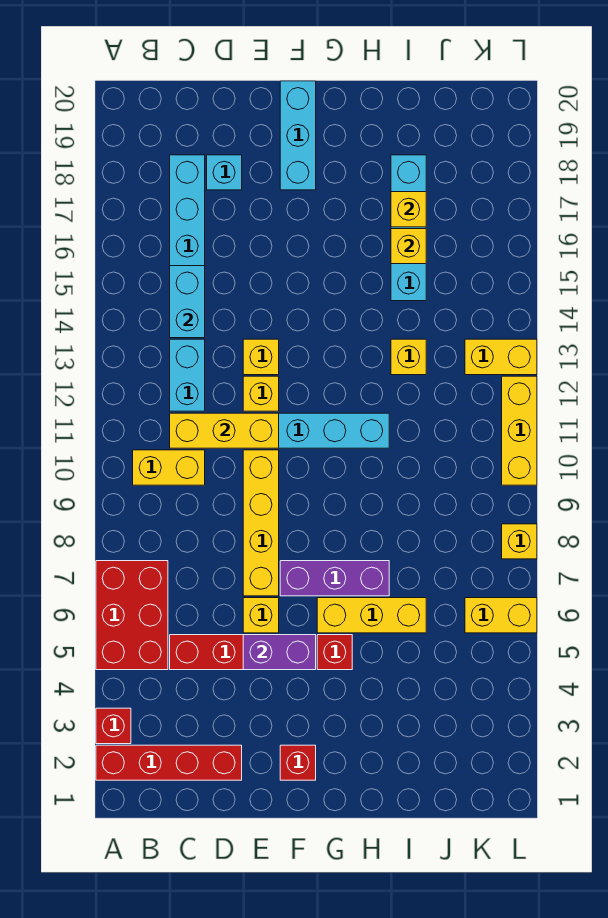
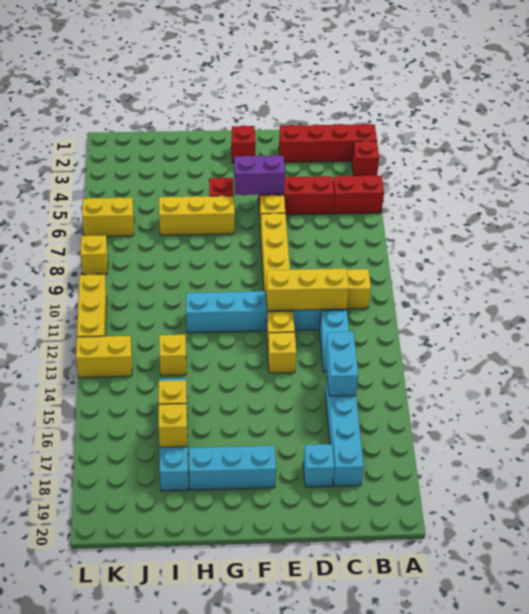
red 2x3 brick [96,561,168,670] -> red 1x2 brick [333,175,384,214]
purple 1x3 brick [280,561,389,596] -> none
cyan 1x3 brick [280,81,316,190] -> cyan 1x3 brick turned to [189,446,276,490]

